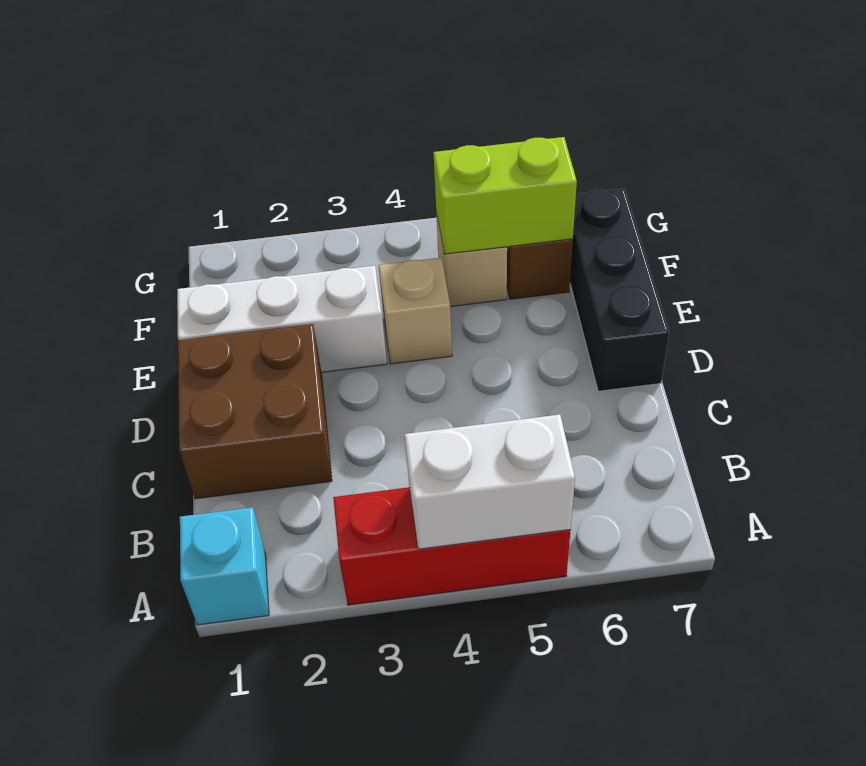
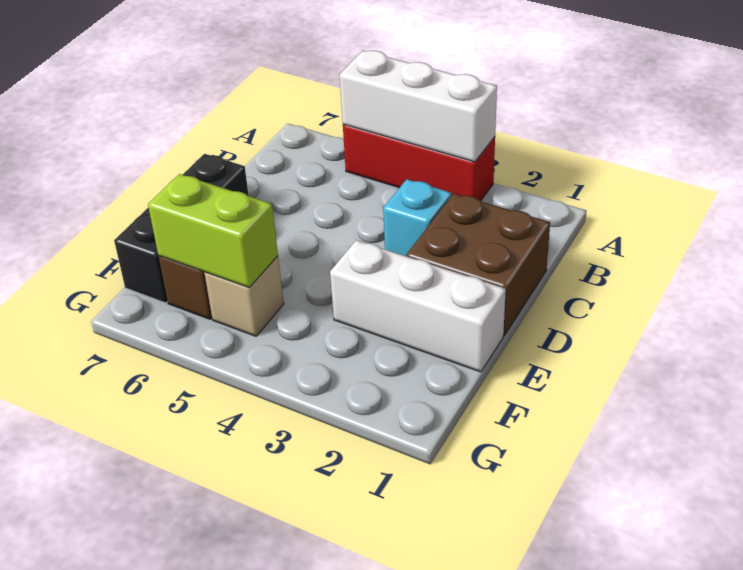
cyan 1x1 brick [180,507,269,625] -> cyan 1x1 brick moved to [383,179,451,256]
white 1x2 brick [405,414,575,549] -> white 1x3 brick [340,51,497,162]
tan 1x1 brick [378,258,452,364] -> none

